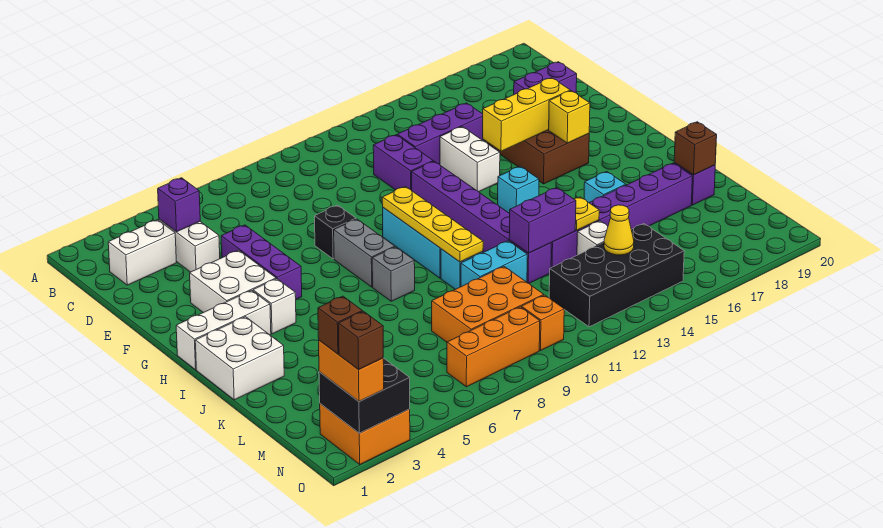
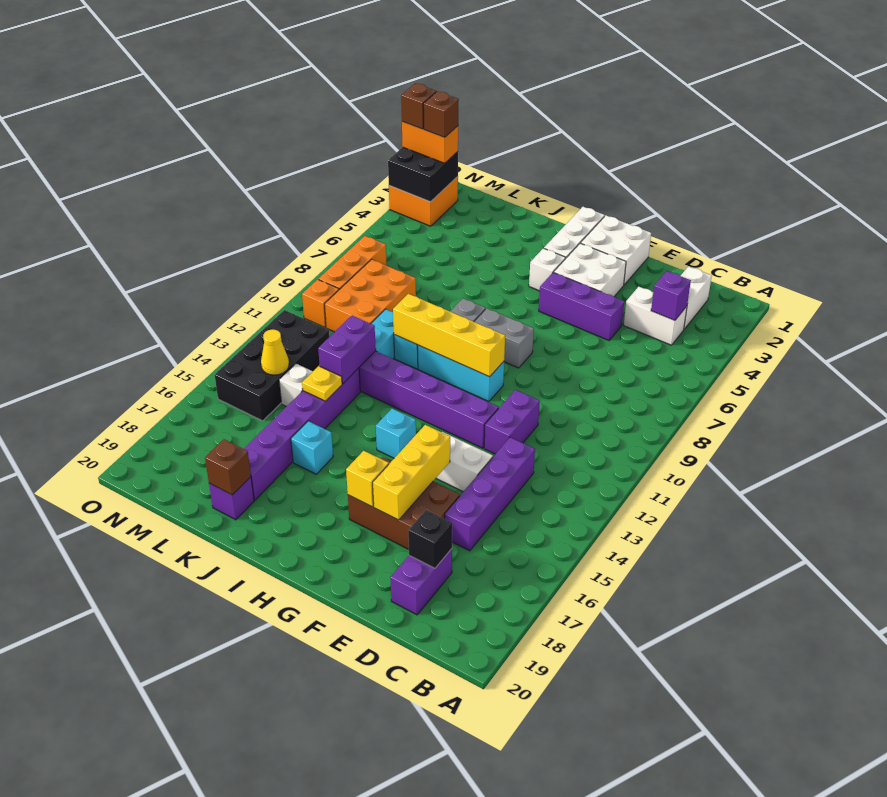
purple 1x2 brick [373,135,433,191] -> purple 1x2 brick turned to [484,390,540,454]
purple 1x3 brick [397,103,485,164] -> purple 1x4 brick [445,437,535,551]
black 1x1 brick [315,205,356,259] -> black 1x1 brick moved to [408,510,452,568]
yellow 1x4 plate [382,187,483,262] -> yellow 1x4 brick [393,294,505,377]
white 2x2 brick [195,317,284,400] -> white 2x2 brick moved to [581,215,651,285]

